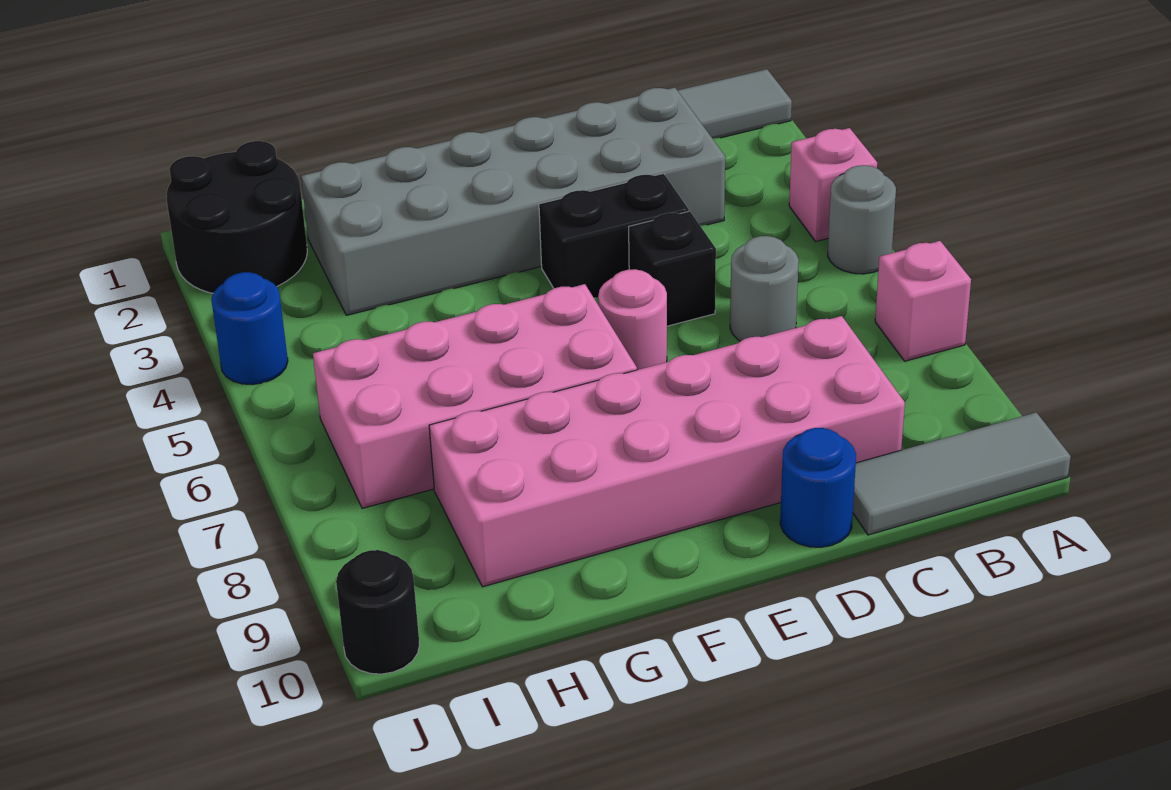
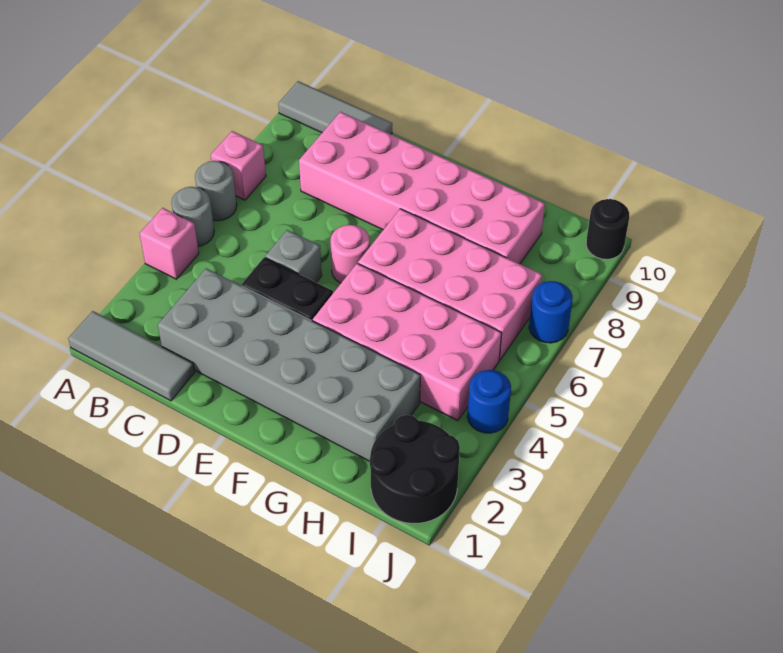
grey 1x1 round brick [730,236,799,341] -> grey 1x1 round brick moved to [195,161,237,221]
black 1x1 brick [629,211,716,326] -> grey 1x1 brick [265,230,322,283]
blue 1x1 round brick [780,428,856,547] -> blue 1x1 round brick moved to [529,281,573,343]
none -> pink 2x4 brick [313,263,502,421]

